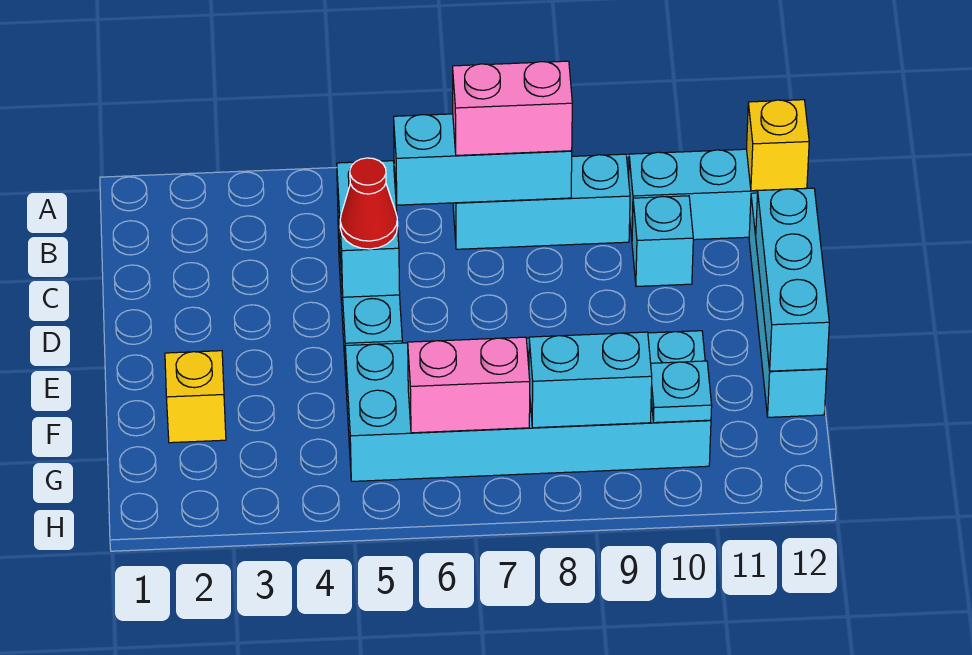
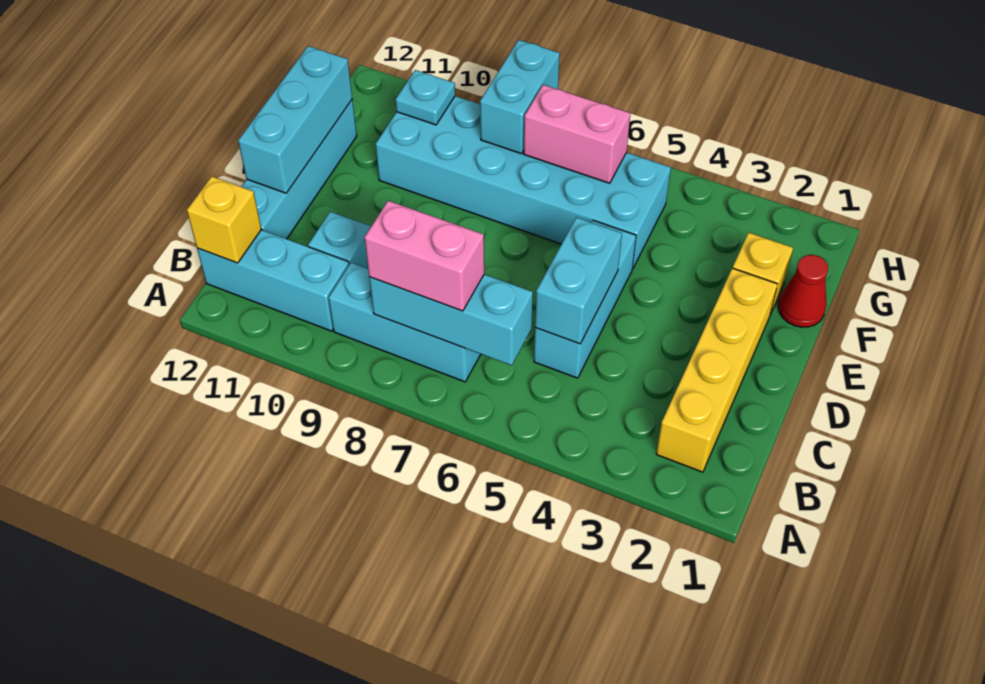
none -> yellow 1x4 brick [656,268,778,472]
red 1x1 cone [340,158,398,249] -> red 1x1 cone moved to [778,255,828,327]
cyan 1x2 brick [529,332,652,428] -> cyan 1x2 brick turned to [480,40,560,154]

